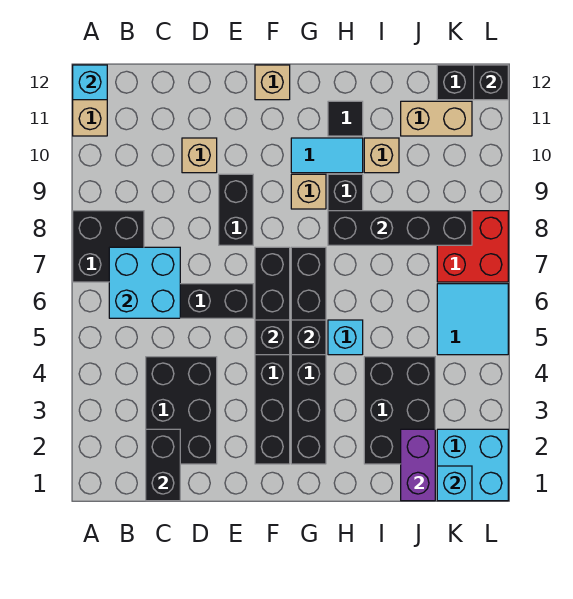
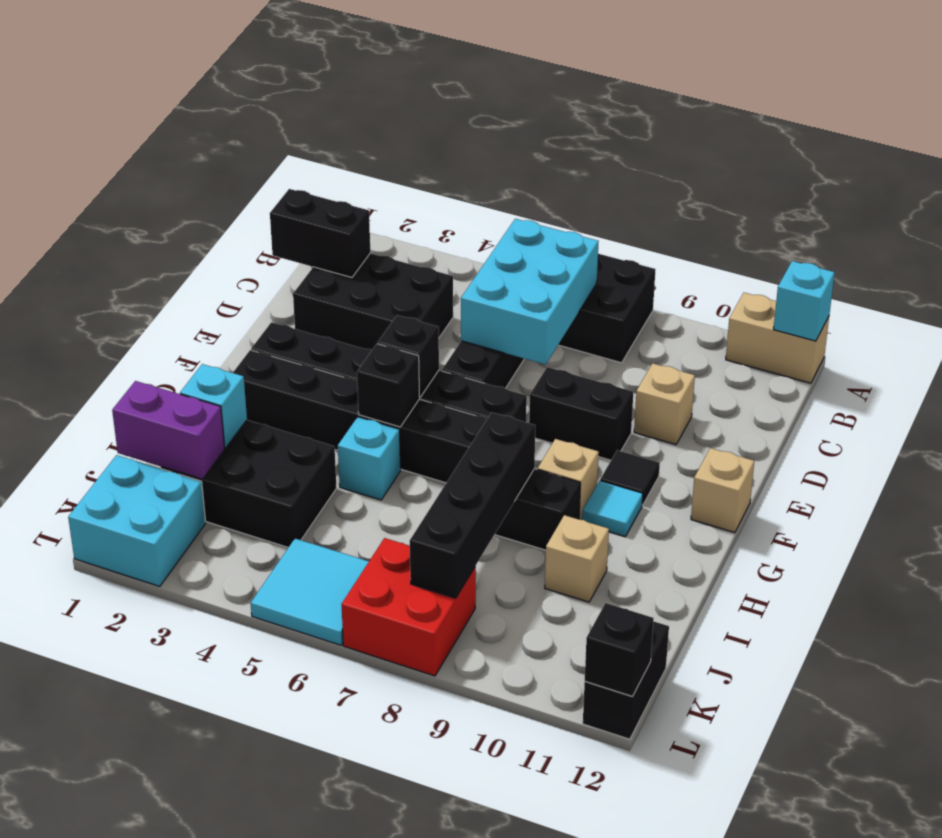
cyan 2x2 brick [109,247,180,318] -> cyan 2x3 brick [461,219,599,364]
cyan 1x2 tile [291,138,363,173] -> cyan 1x1 tile [582,481,643,537]
black 1x1 tile [328,101,363,136] -> black 1x1 tile moved to [600,450,660,505]
tan 1x2 brick [401,101,472,136] -> none
cyan 1x1 brick [437,466,472,501] -> cyan 1x1 brick moved to [180,364,247,448]

